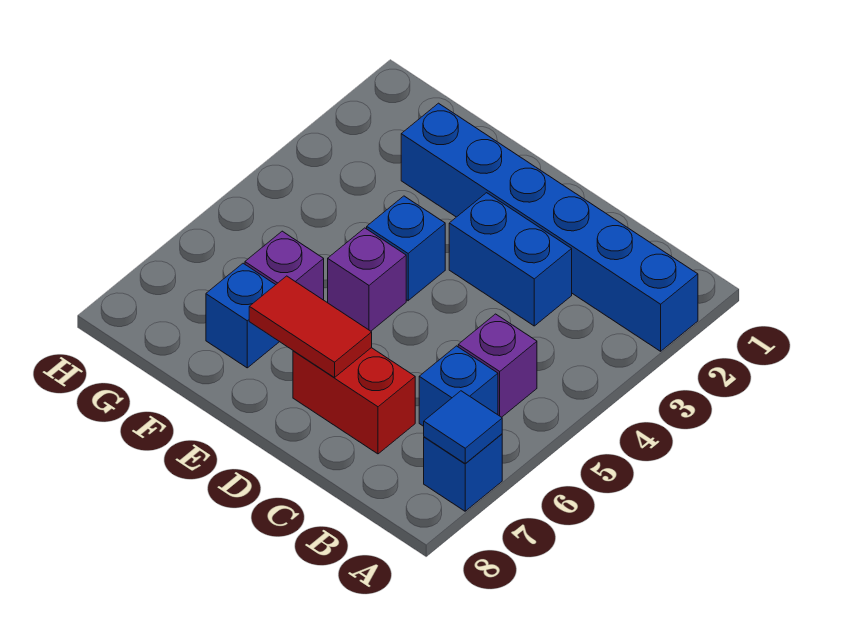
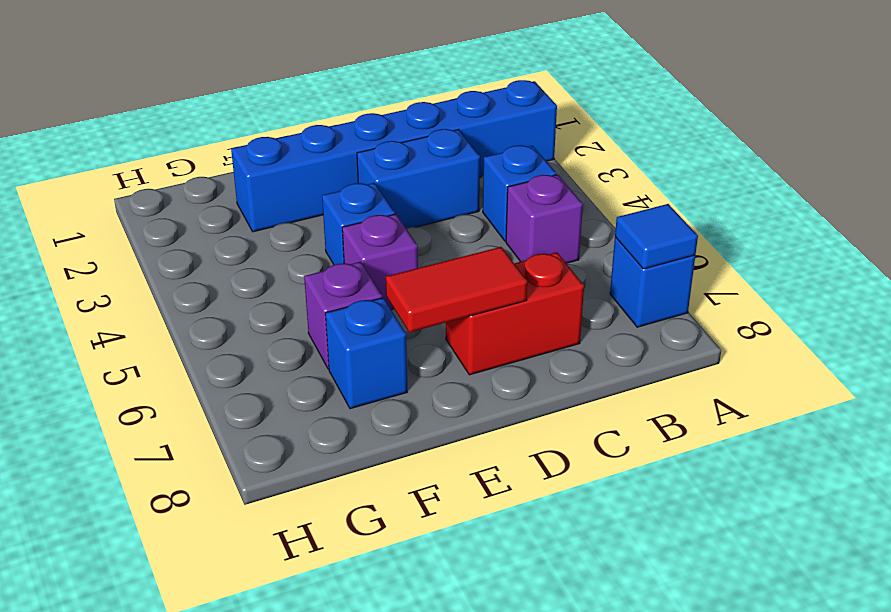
blue 1x1 brick [419,346,498,426] -> blue 1x1 brick moved to [483,145,556,241]

